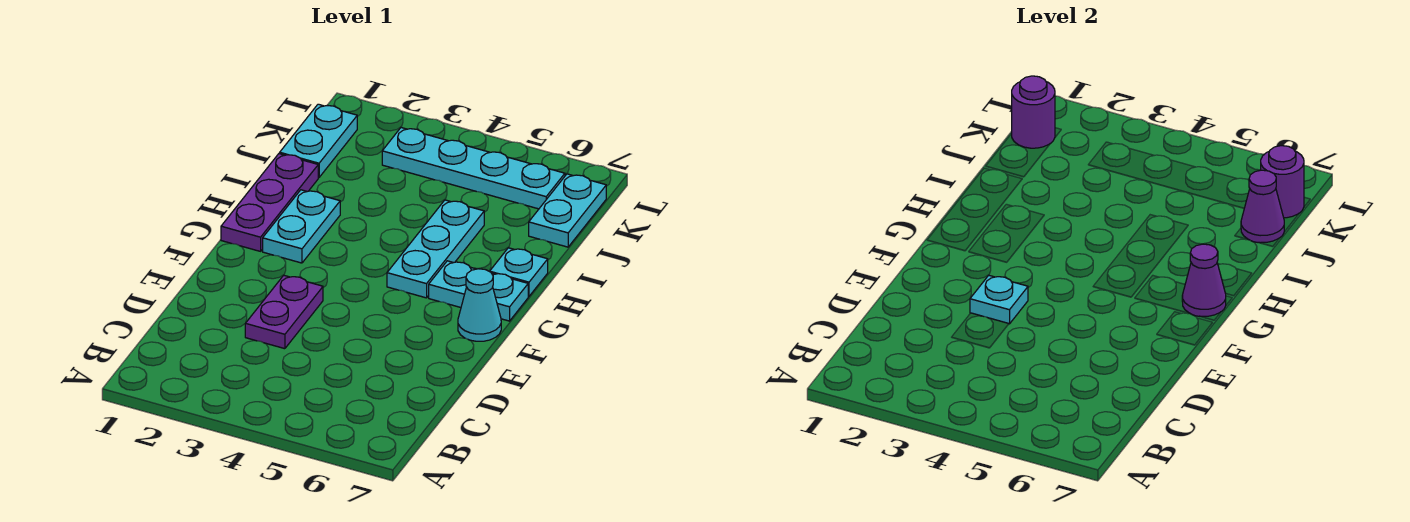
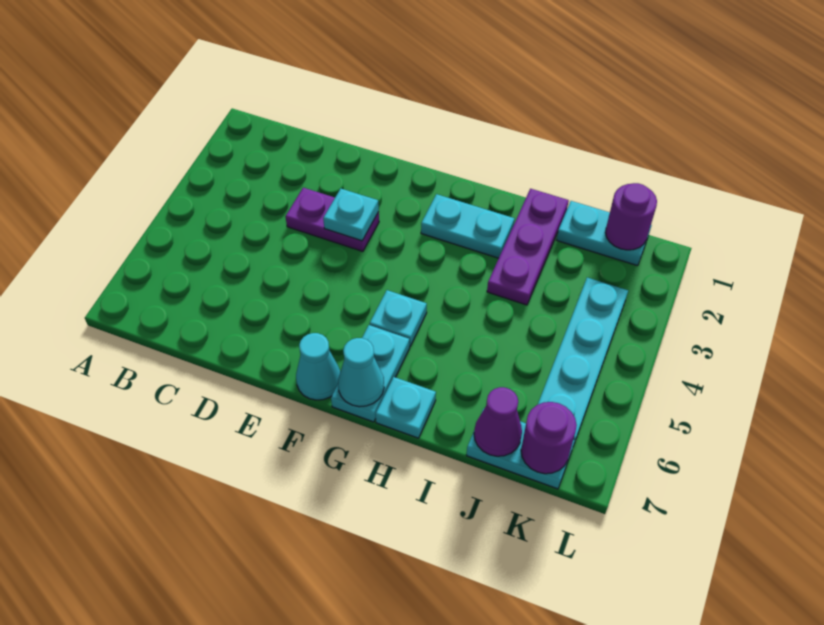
purple 1x3 plate [221,154,318,251] -> purple 1x3 plate turned to [487,189,569,305]
cyan 1x3 plate [387,200,484,298] -> cyan 1x1 plate [370,290,427,346]
purple 1x1 cone [1182,244,1226,316] -> cyan 1x1 cone [338,338,384,407]

